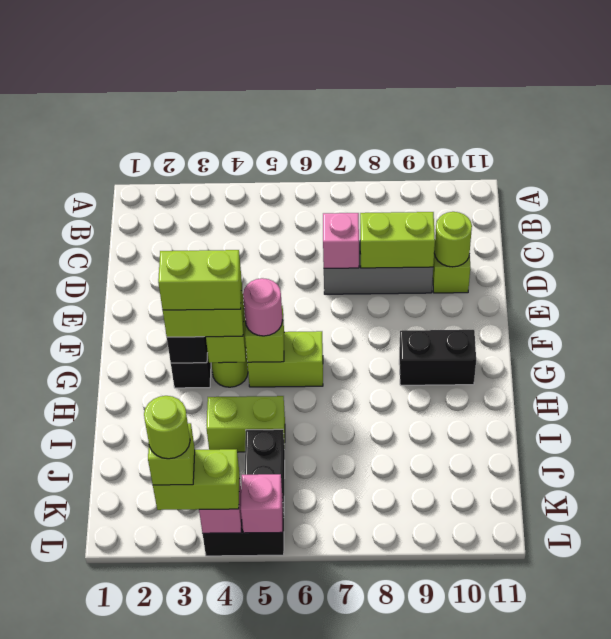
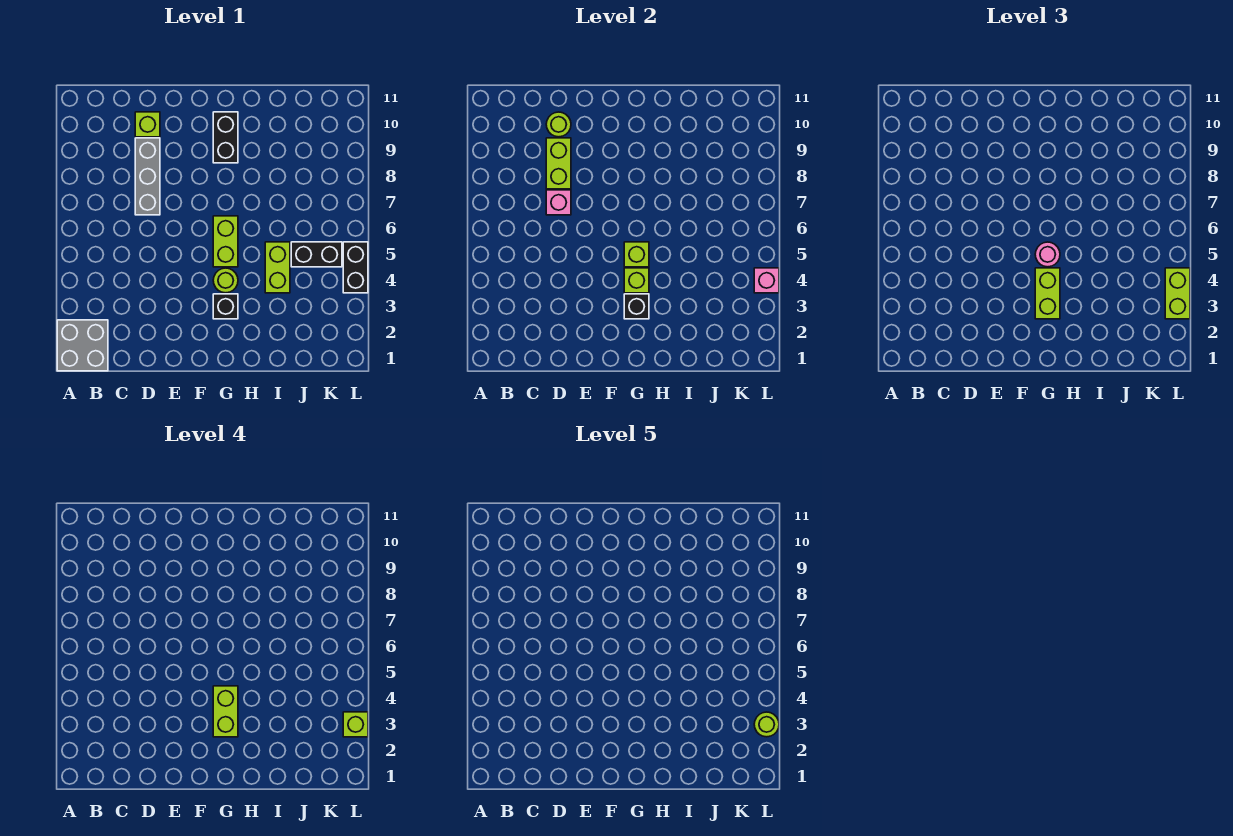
none -> grey 2x2 brick [57,320,108,371]
pink 1x1 brick [241,474,283,533] -> none

